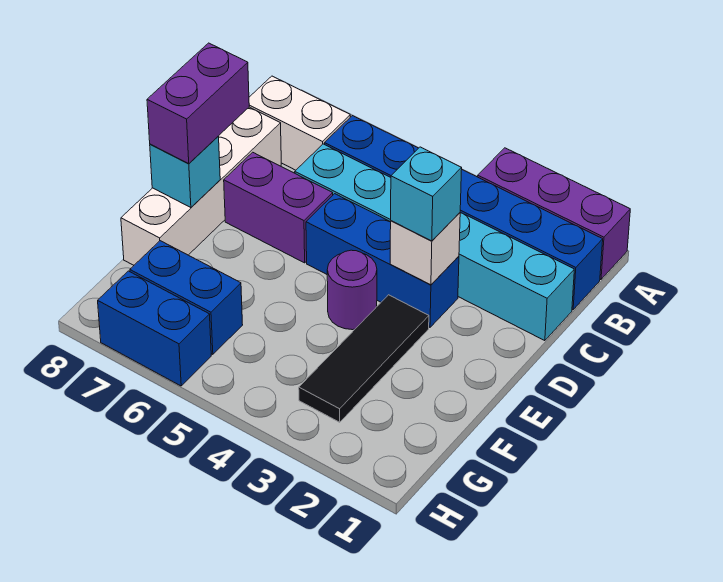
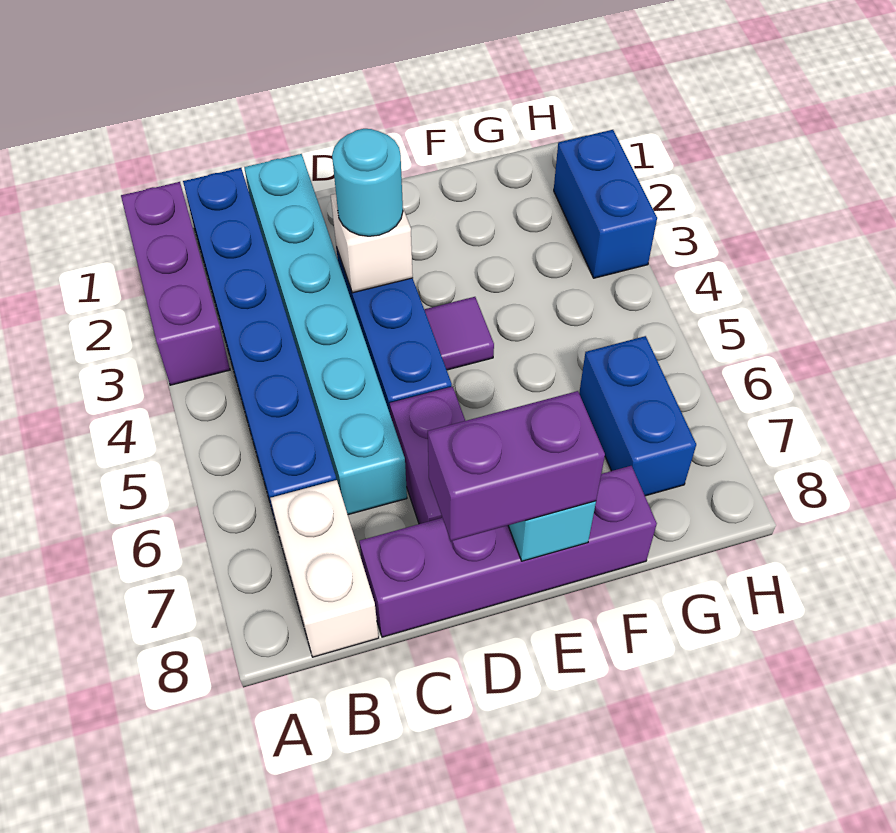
white 1x4 brick [121,107,281,265] -> purple 1x4 brick [359,466,657,637]
cyan 1x1 brick [391,147,462,241] -> cyan 1x1 round brick [332,129,403,236]
black 1x3 tile [299,295,429,422] -> none
purple 1x1 round brick [327,250,377,330] -> purple 1x1 tile [424,297,494,370]
blue 1x2 brick [98,271,211,386] -> blue 1x2 brick moved to [554,130,657,278]

